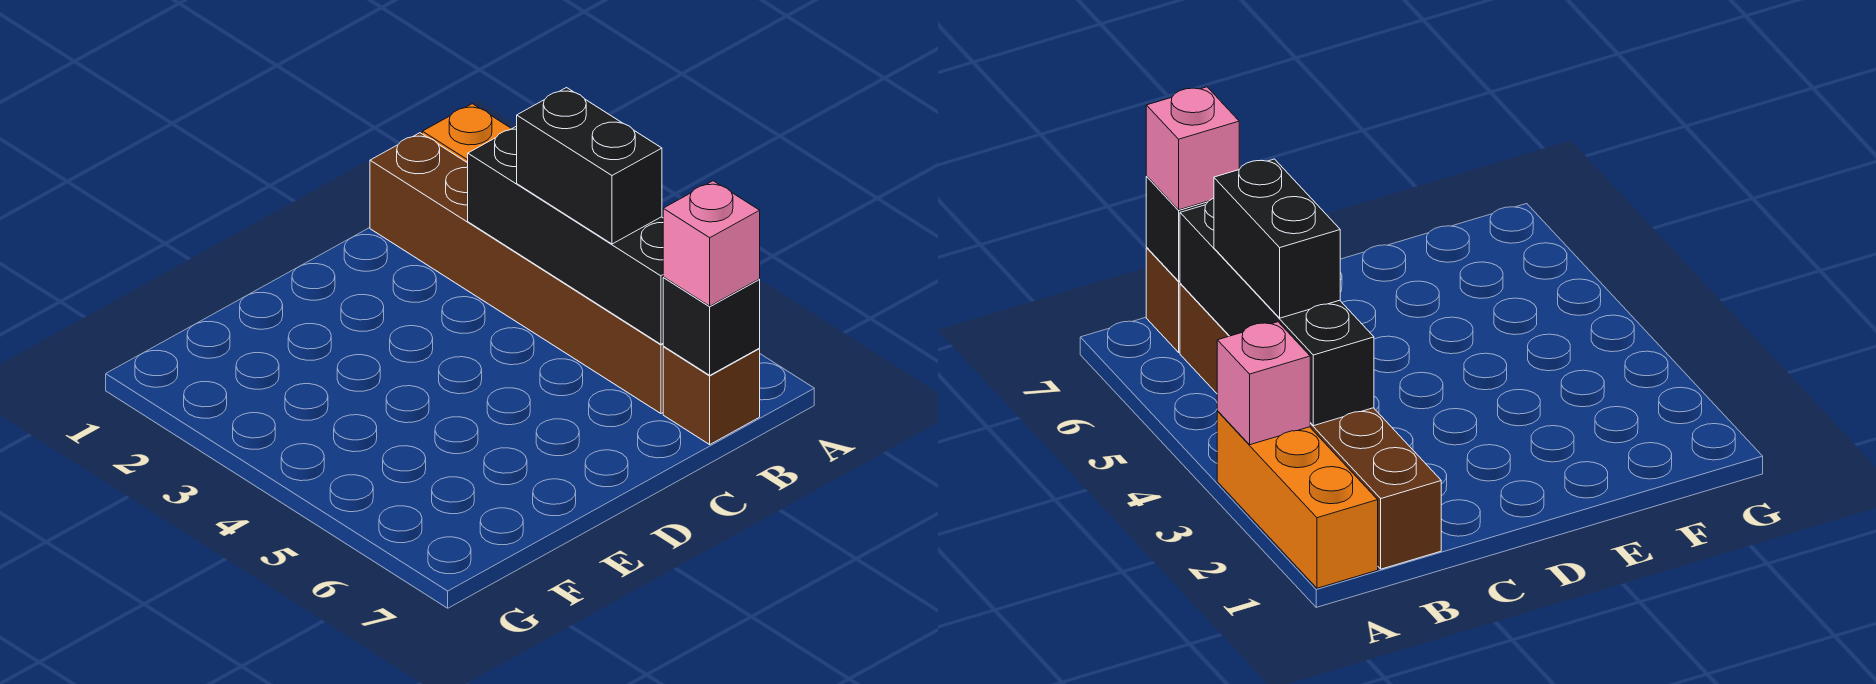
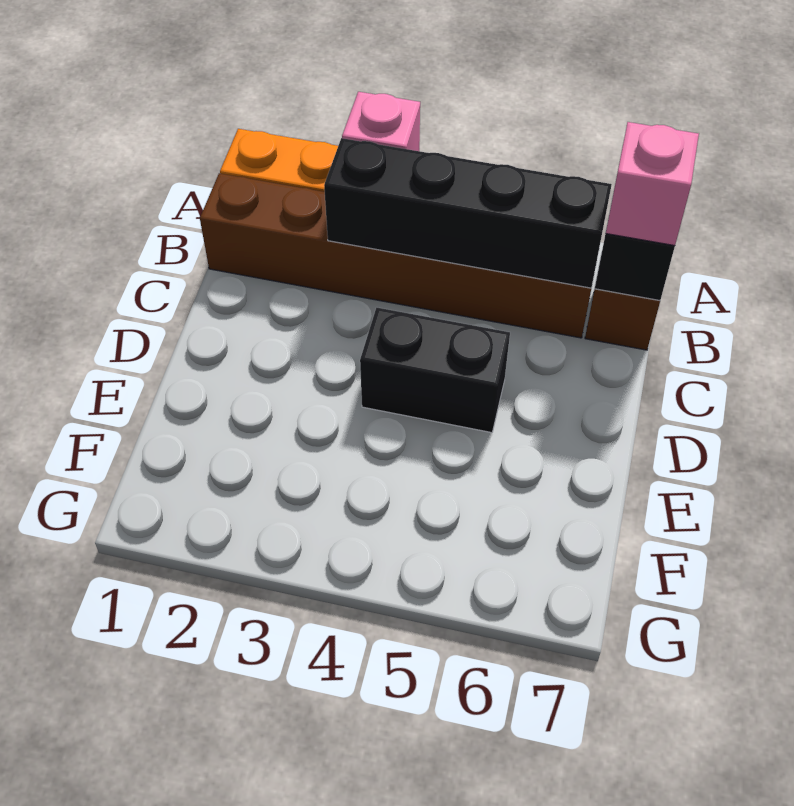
black 1x2 brick [517,88,662,244] -> black 1x2 brick moved to [360,308,510,433]

